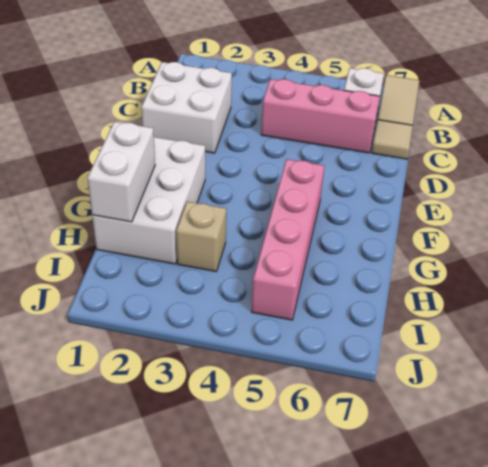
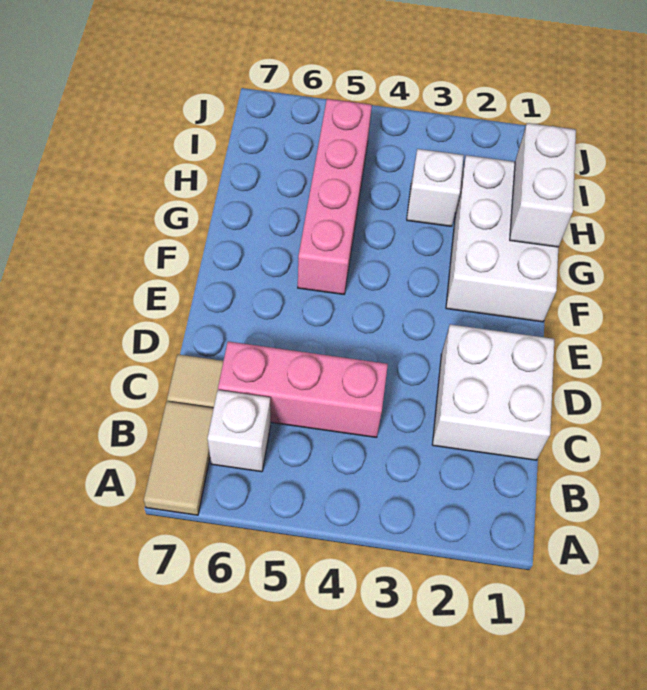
tan 1x1 brick [176,202,226,272] -> white 1x1 brick [407,149,464,226]

